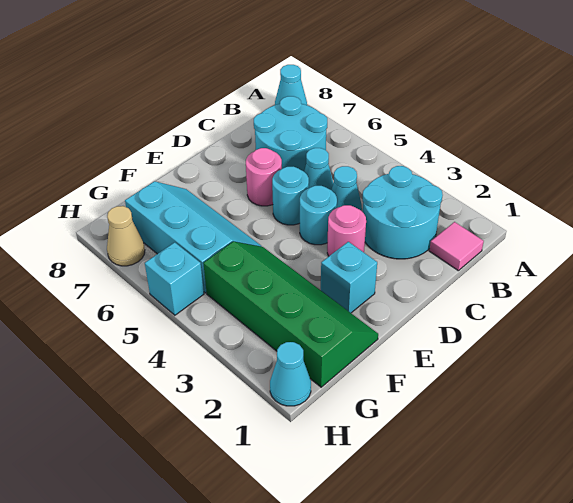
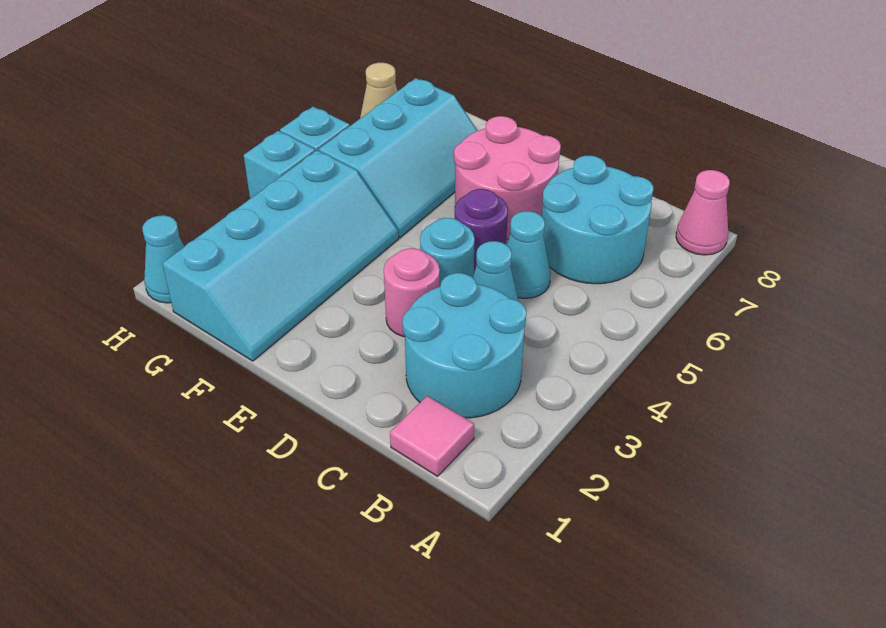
cyan 1x1 cone [275,65,307,105] -> pink 1x1 cone [676,170,730,255]
cyan 1x1 round brick [272,167,309,225] -> purple 1x1 round brick [455,189,508,272]
pink 1x1 round brick [246,148,282,206] -> pink 2x2 round brick [454,116,561,239]
cyan 1x1 brick [321,242,377,313] -> cyan 1x1 brick moved to [244,131,315,199]
green 2x4 slope [203,242,378,387] -> cyan 2x4 slope [162,150,399,361]

